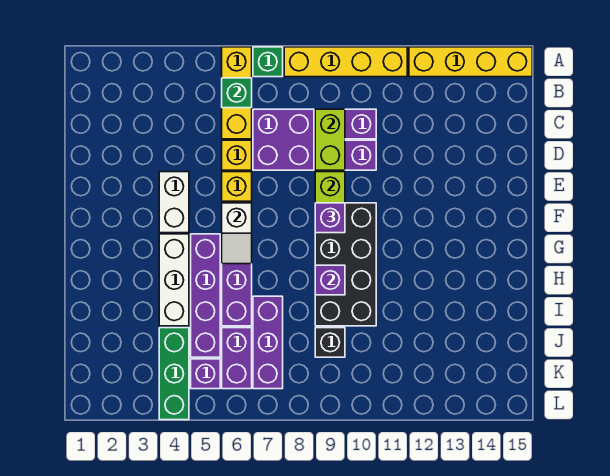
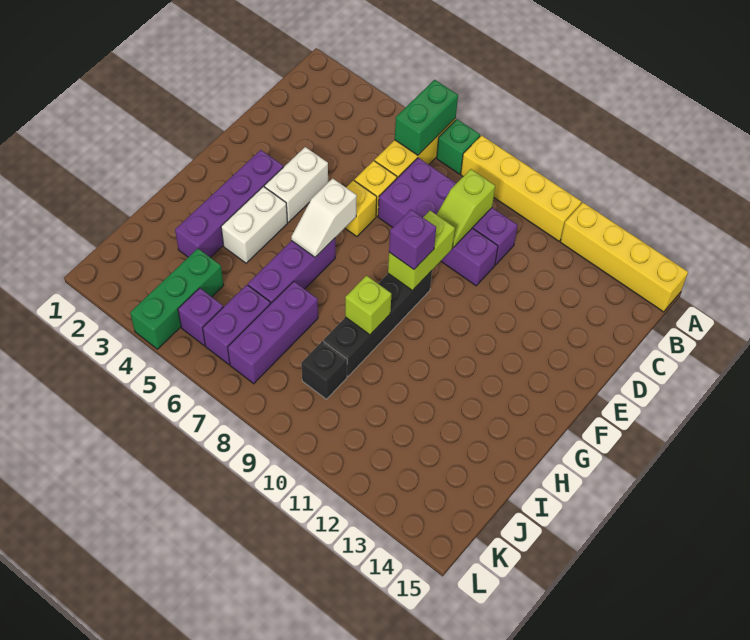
green 1x1 brick [222,78,252,108] -> green 1x2 brick [395,80,458,155]
lime 1x2 brick [315,109,345,170] -> lime 1x2 slope [437,169,495,247]
black 2x4 brick [315,203,376,326] -> black 1x4 brick [324,271,432,376]
white 1x3 brick [159,234,189,326] -> white 1x2 brick [221,187,287,263]
purple 1x4 brick [191,234,220,357] -> purple 1x4 brick moved to [175,150,283,258]
purple 1x1 brick [315,265,345,295] -> lime 1x1 brick [345,276,391,335]

